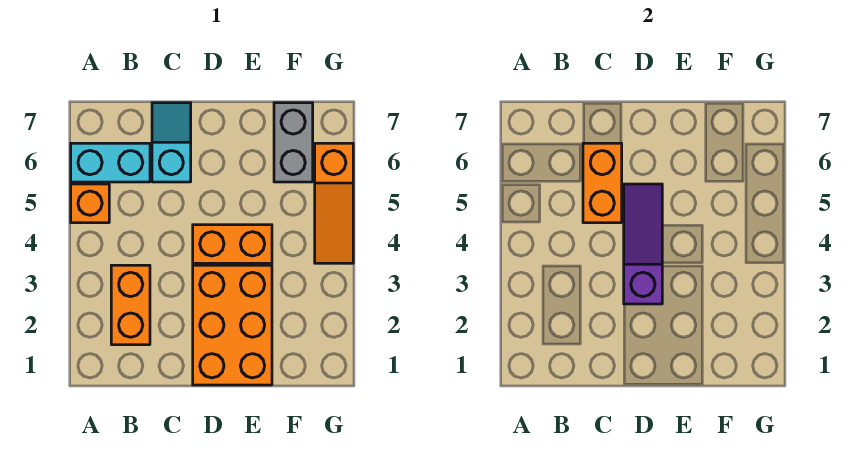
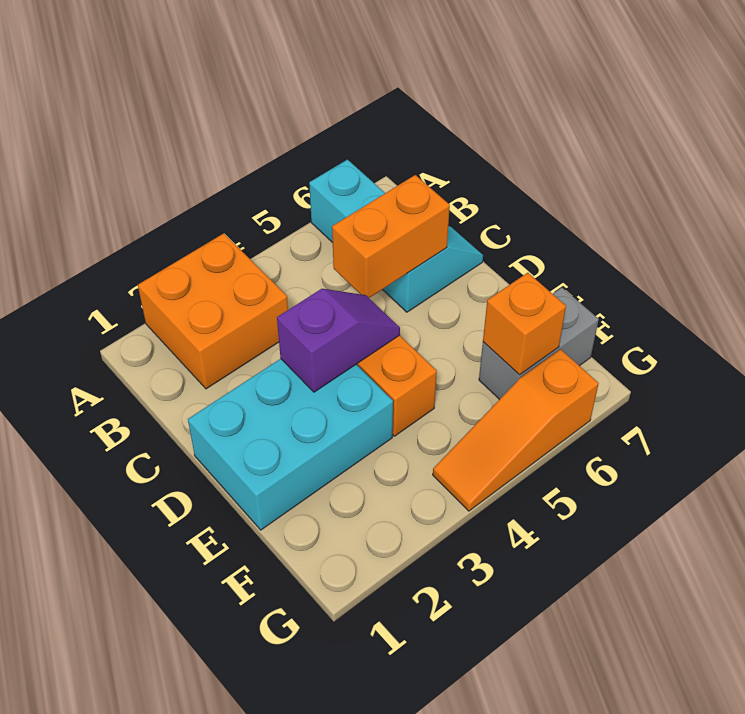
orange 1x1 brick [71,184,109,223] -> orange 1x1 brick moved to [483,273,566,375]
orange 1x2 brick [111,265,150,345] -> orange 2x2 brick [138,233,288,389]
orange 2x3 brick [193,265,272,385] -> cyan 2x3 brick [188,359,393,530]
purple 1x3 slope [624,184,662,304] -> purple 1x2 slope [277,289,400,392]

